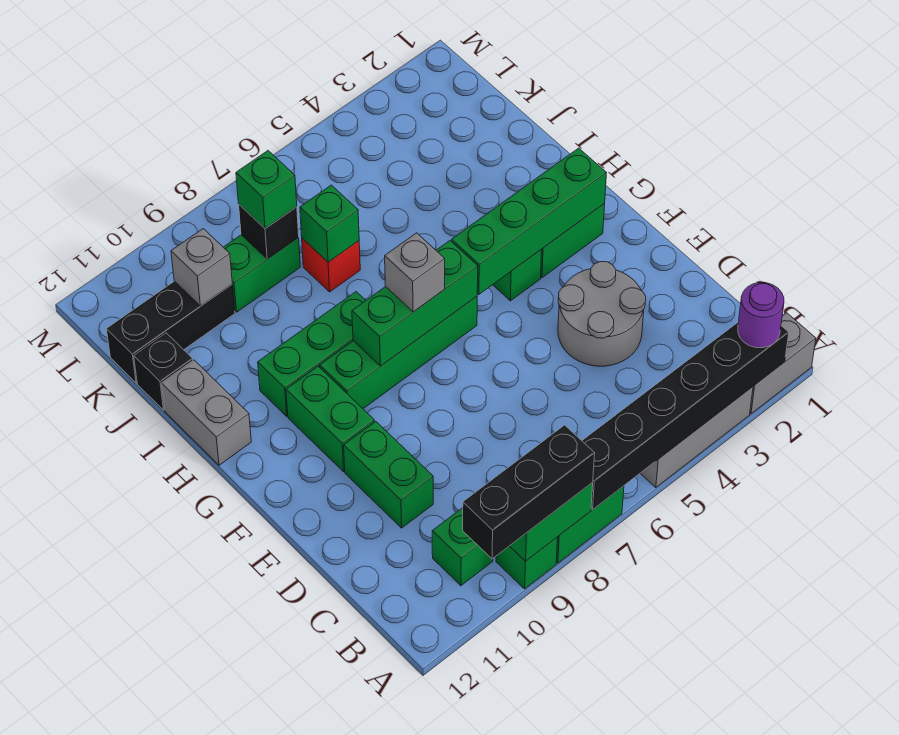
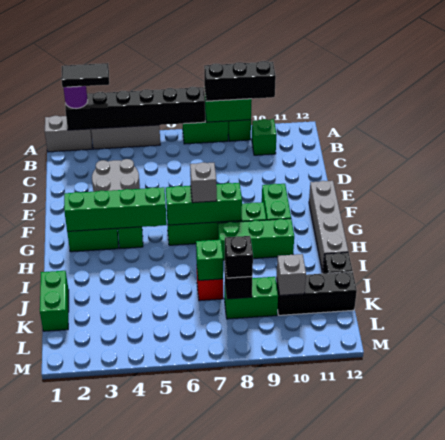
none -> black 1x2 tile [61,63,109,87]
green 1x2 brick [344,421,433,528] -> green 1x2 brick moved to [40,271,69,331]
grey 1x2 brick [161,360,251,465] -> grey 1x4 brick [309,181,348,273]
green 1x1 brick [236,151,297,228] -> black 1x1 brick [225,236,253,278]

